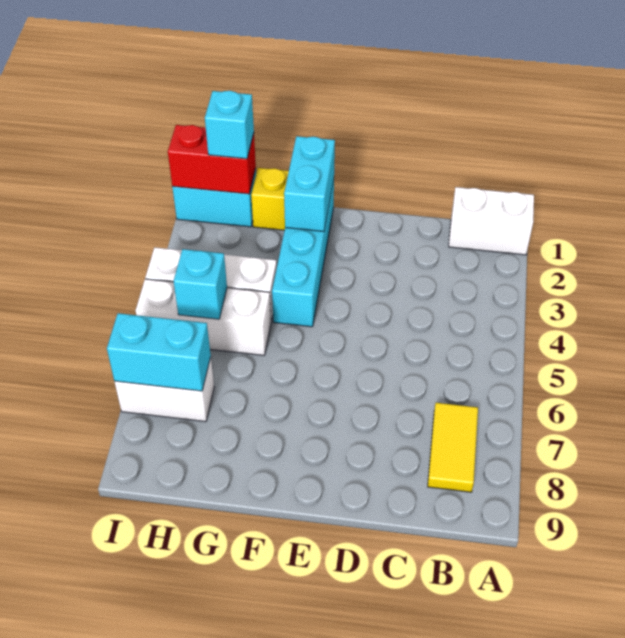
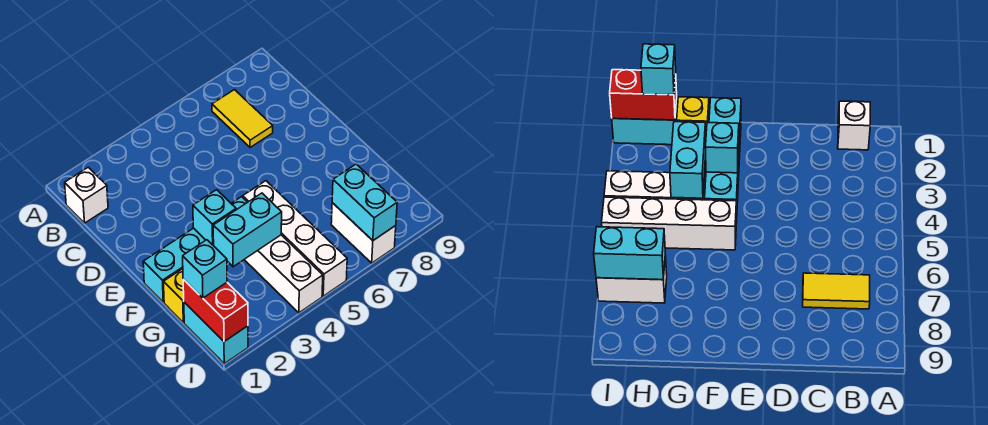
white 1x2 brick [449,187,534,255] -> white 1x1 brick [65,167,108,223]
yellow 1x2 tile [428,403,478,492] -> yellow 1x2 tile turned to [212,90,273,147]
cyan 1x2 brick [284,136,335,232] -> cyan 1x2 brick moved to [213,193,282,267]
white 1x3 brick [136,279,271,355] -> white 1x4 brick [243,181,347,296]
cyan 1x1 brick [173,249,227,319] -> cyan 1x1 brick moved to [193,190,236,246]

